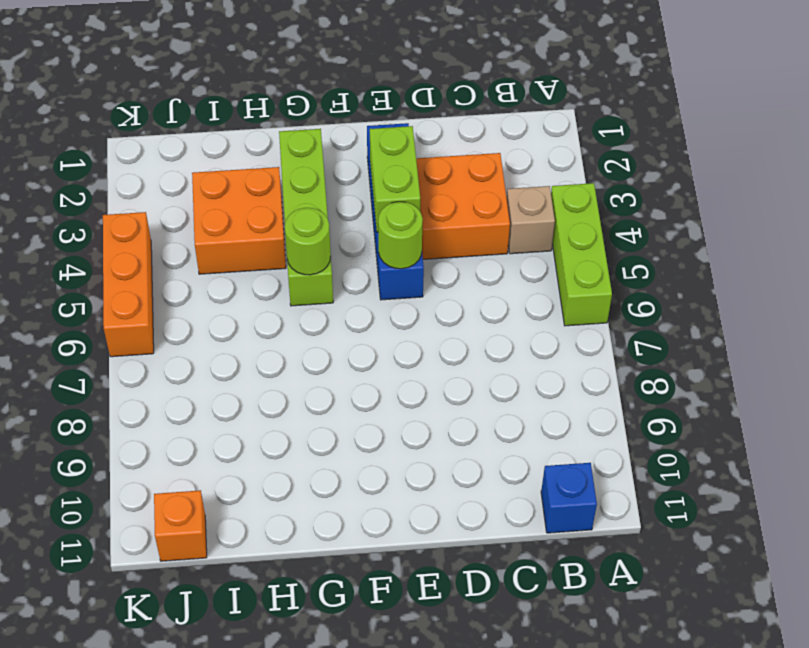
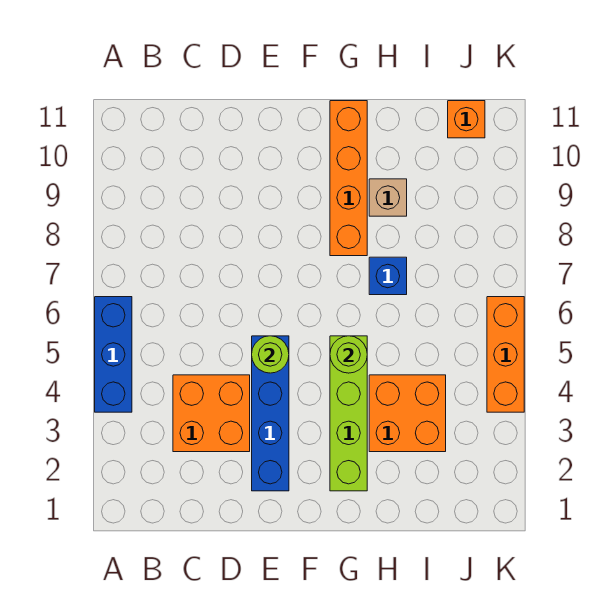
lime 1x3 brick [551,183,612,326] -> blue 1x3 brick [95,297,132,412]
tan 1x1 brick [507,186,555,254] -> tan 1x1 brick moved to [369,179,407,216]
blue 1x1 brick [541,463,597,533] -> blue 1x1 brick moved to [369,257,407,295]
lime 1x2 brick [370,126,420,232] -> none
none -> orange 1x4 brick [330,101,367,256]

